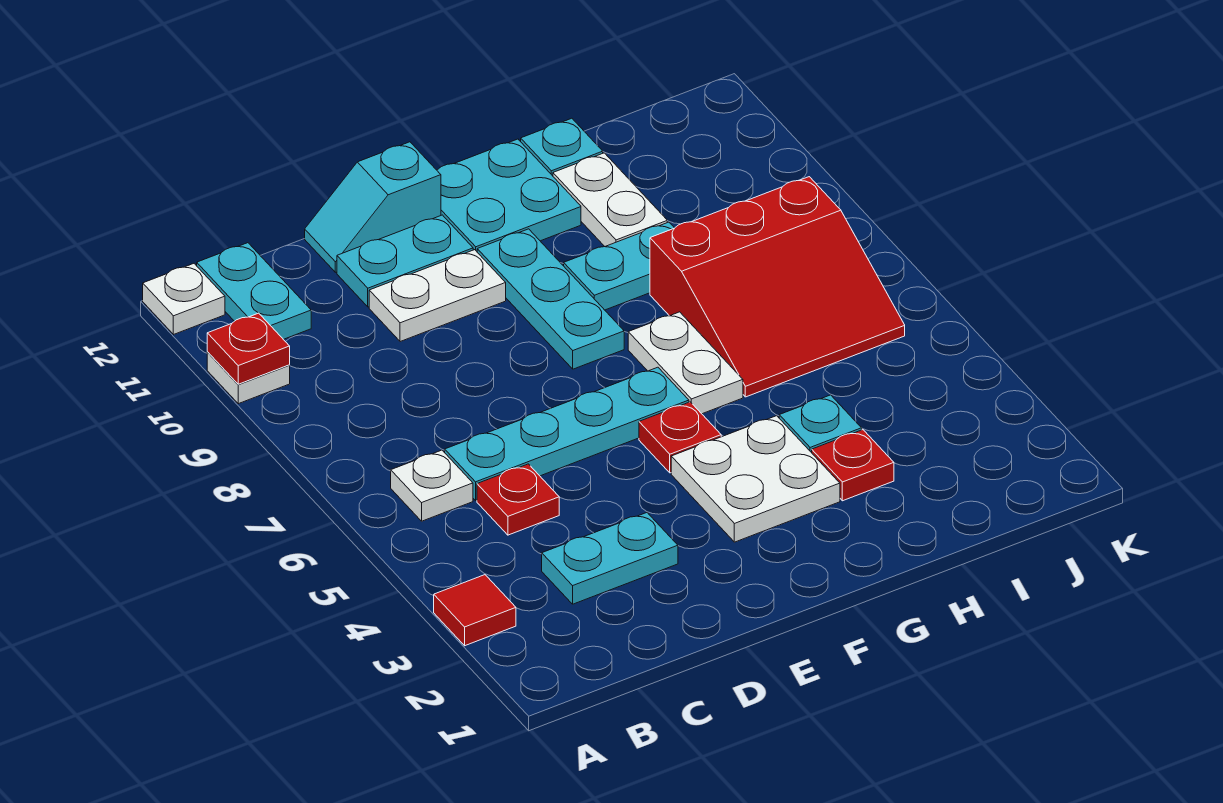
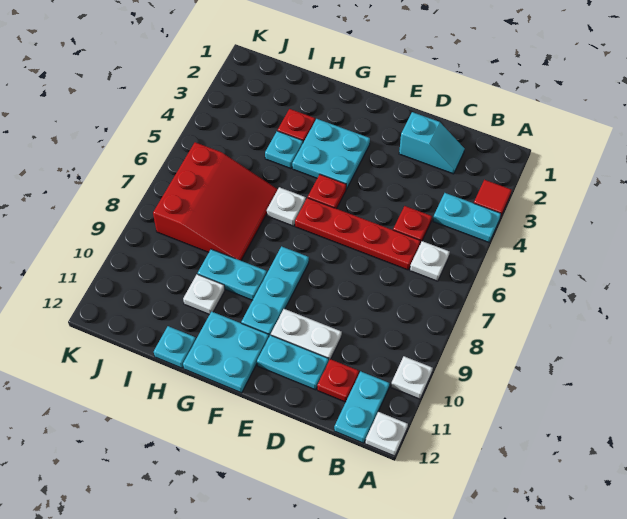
red 1x1 plate [207,313,290,384] -> red 1x1 plate moved to [317,359,359,402]
cyan 1x2 plate [542,513,678,604] -> cyan 1x2 plate moved to [433,193,501,242]
cyan 1x4 plate [445,367,689,500] -> red 1x4 plate [295,198,420,270]
cyan 1x2 slope [305,142,441,272] -> cyan 1x2 slope moved to [399,112,465,174]
white 2x2 plate [671,416,840,542] -> cyan 2x2 plate [292,119,370,189]
white 1x2 plate [628,312,743,414] -> white 1x1 plate [267,187,306,226]
red 3x3 slope [650,177,905,397] -> red 3x3 slope turned to [153,142,278,261]
white 1x2 plate [553,153,667,247] -> white 1x1 plate [183,274,225,315]

